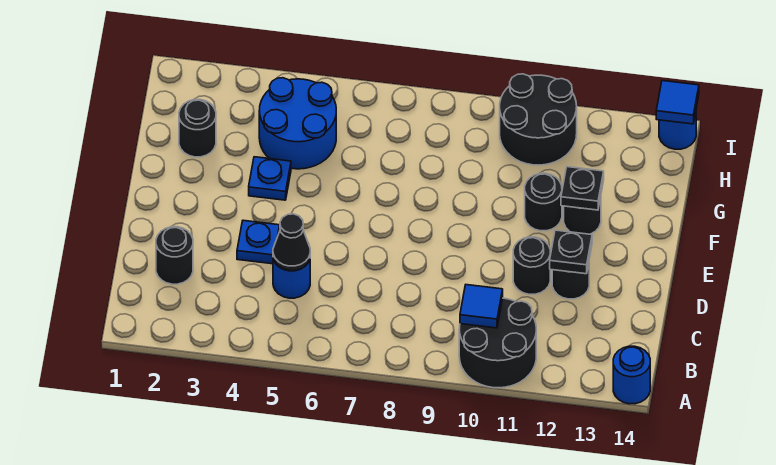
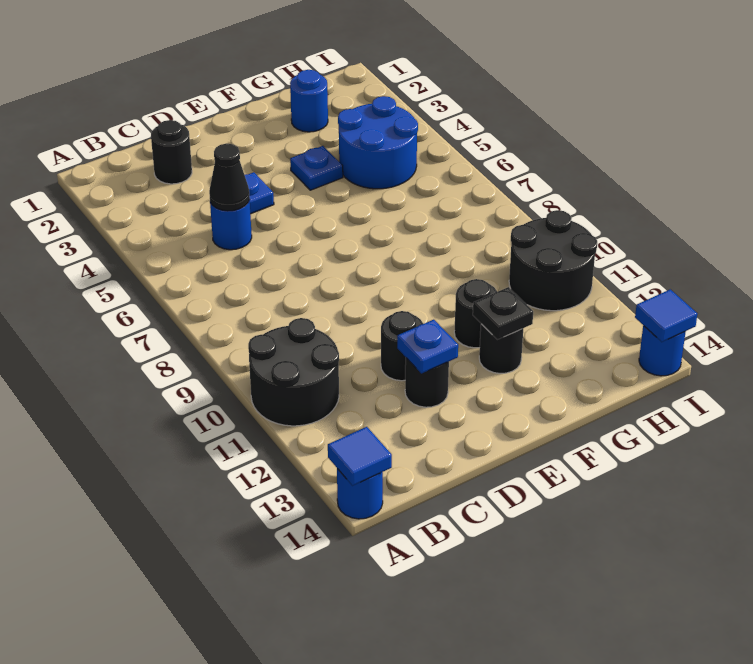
blue 1x1 tile [460,285,503,328] -> blue 1x1 tile moved to [328,427,392,486]
black 1x1 plate [550,230,592,274] -> blue 1x1 plate [397,320,458,373]
black 1x1 round brick [179,99,216,157] -> blue 1x1 round brick [290,70,328,132]

